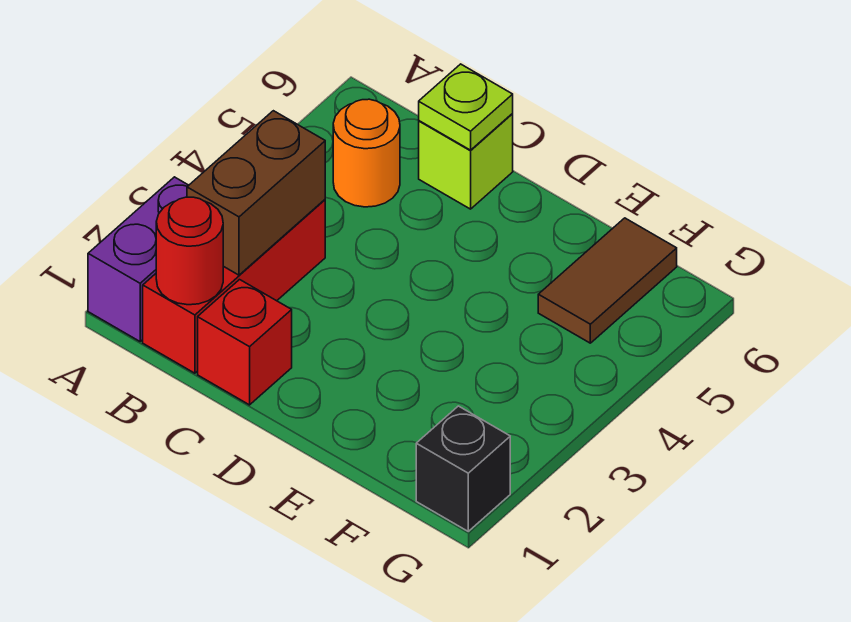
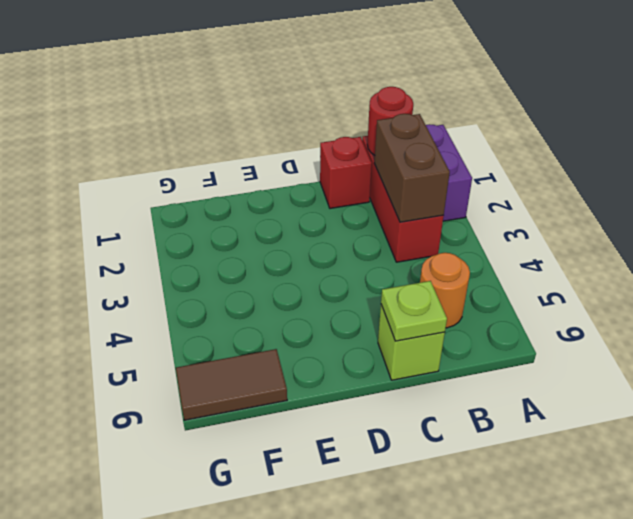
brown 1x2 tile [538,218,677,343] -> brown 1x2 tile turned to [176,349,287,420]
black 1x1 brick [416,406,510,531] -> none

